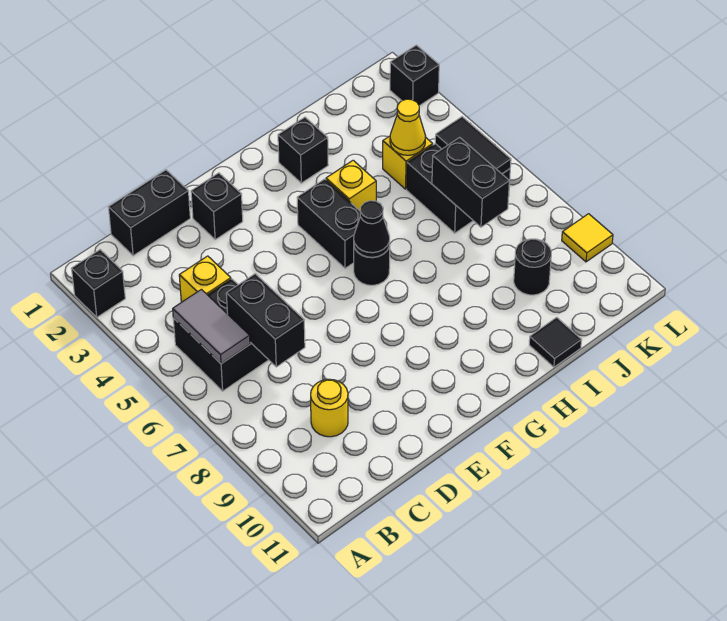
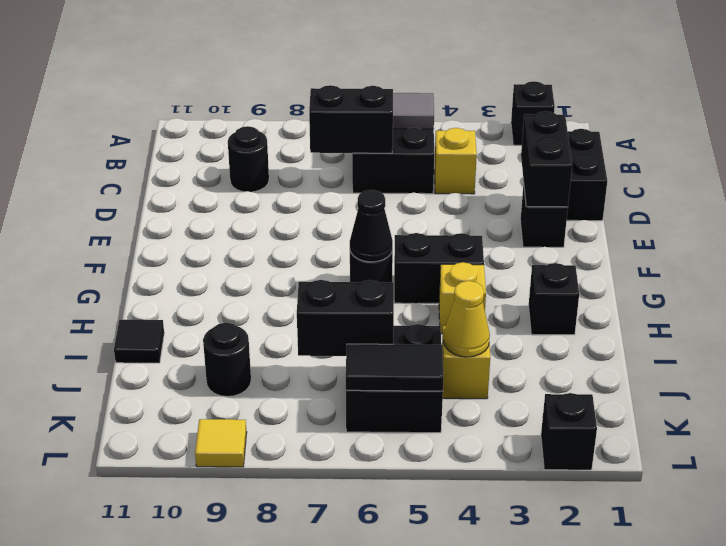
yellow 1x1 round brick [311,379,348,437] -> black 1x1 round brick [228,126,269,192]
none -> black 1x2 brick [521,111,572,207]

